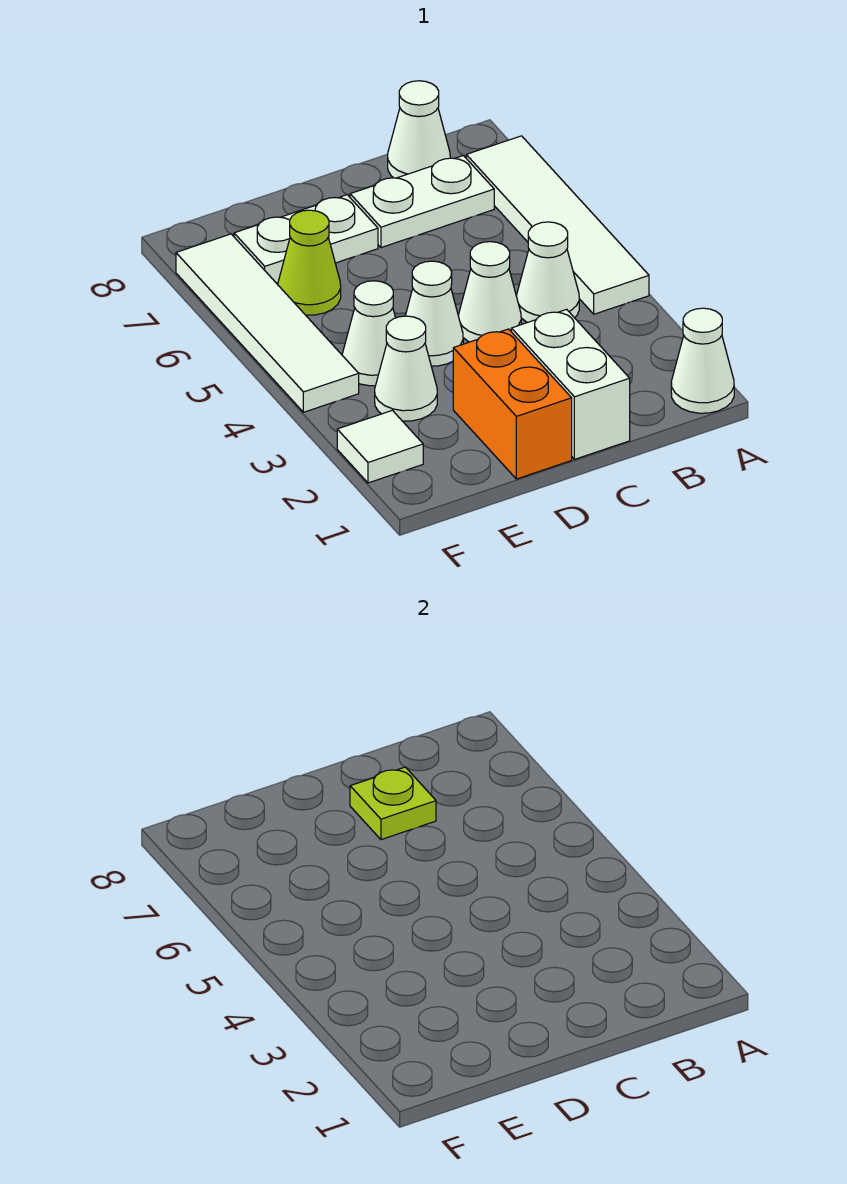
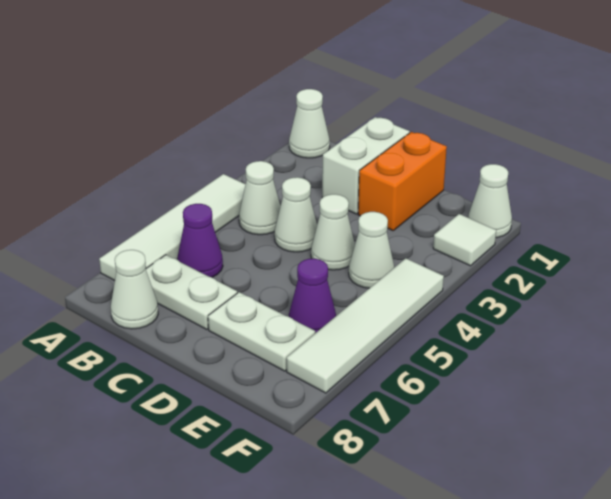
none -> purple 1x1 cone [177,204,223,277]
lime 1x1 plate [350,767,436,840] -> none
white 1x1 cone [375,316,437,421] -> white 1x1 cone moved to [468,164,512,238]
lime 1x1 cone [278,210,341,315] -> purple 1x1 cone [289,259,336,333]

